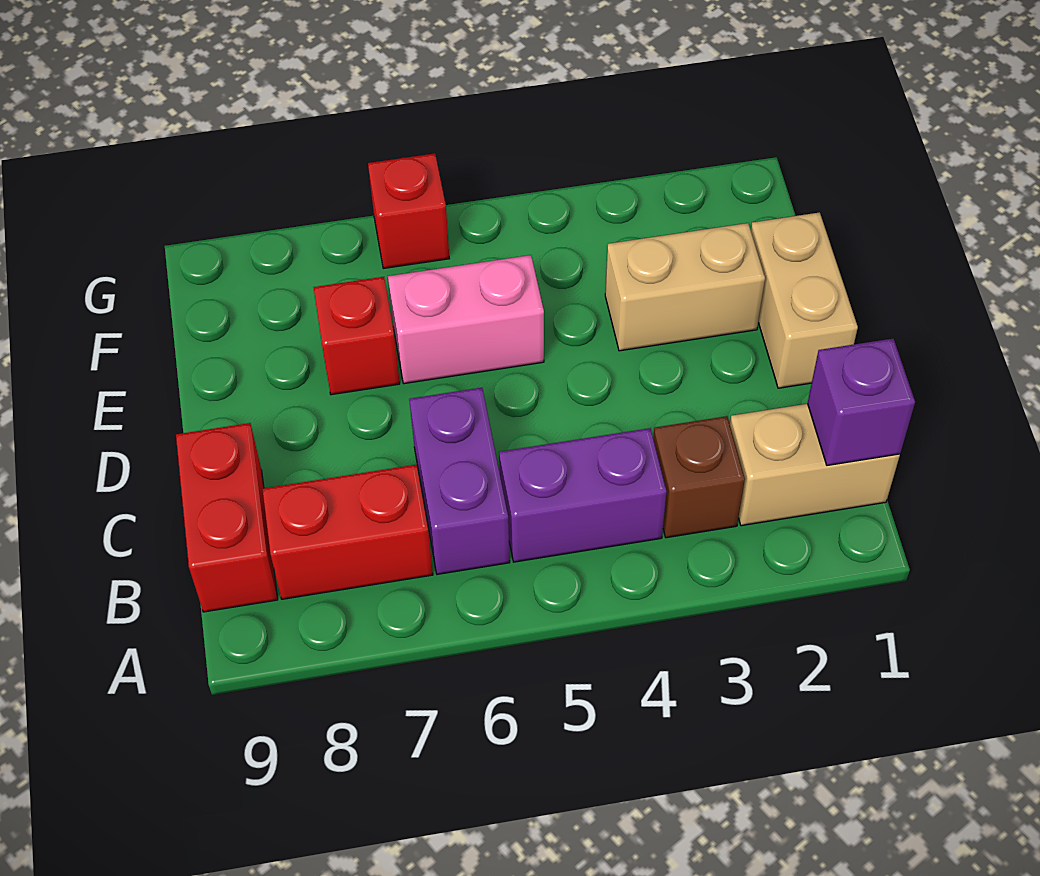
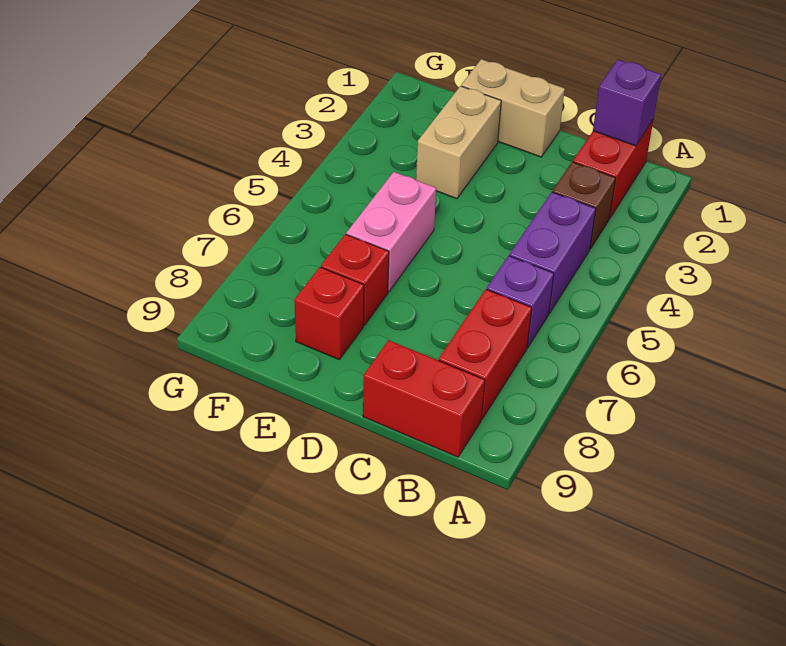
tan 1x2 brick [730,404,900,526] -> red 1x2 brick [573,121,653,218]
purple 1x2 brick [409,388,510,574] -> purple 1x1 brick [487,256,554,347]
red 1x1 brick [368,154,449,268] -> red 1x1 brick moved to [294,267,364,359]

